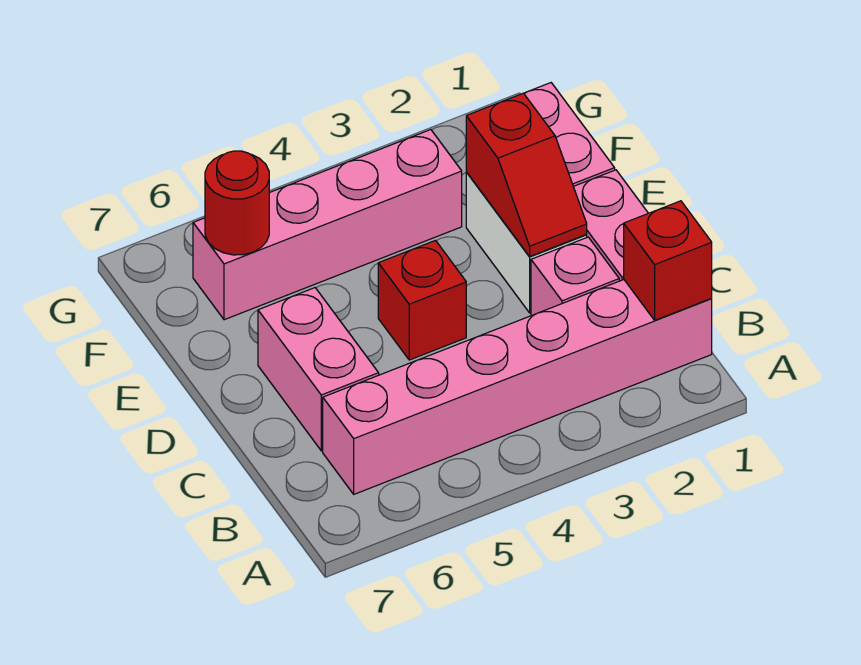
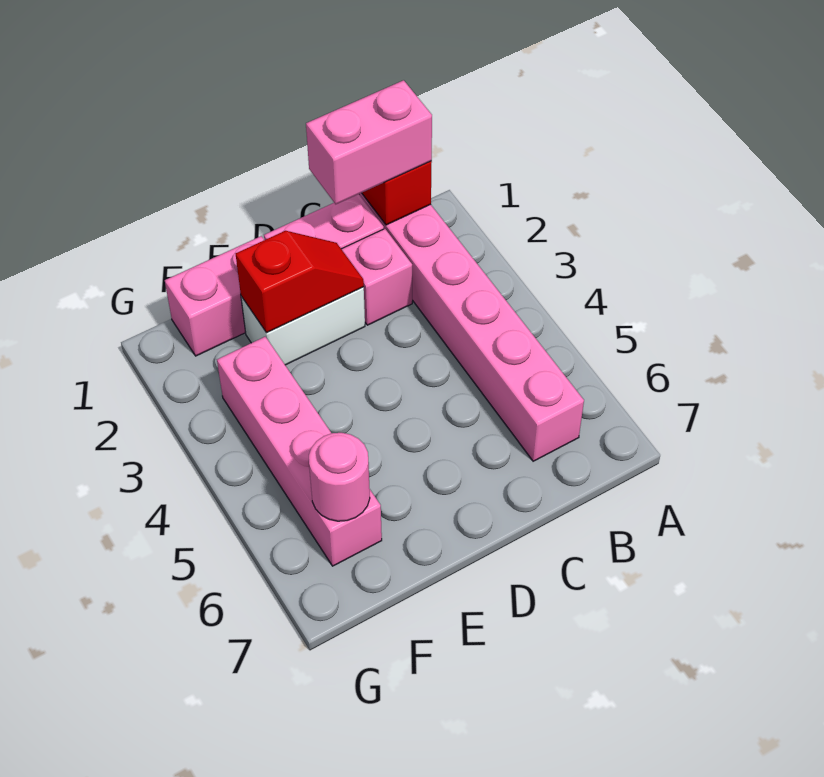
pink 1x2 brick [258,288,379,451] -> pink 1x2 brick moved to [306,80,432,204]
red 1x1 brick [378,241,466,360] -> none
red 1x1 round brick [205,151,269,255] -> pink 1x1 round brick [309,433,370,521]

